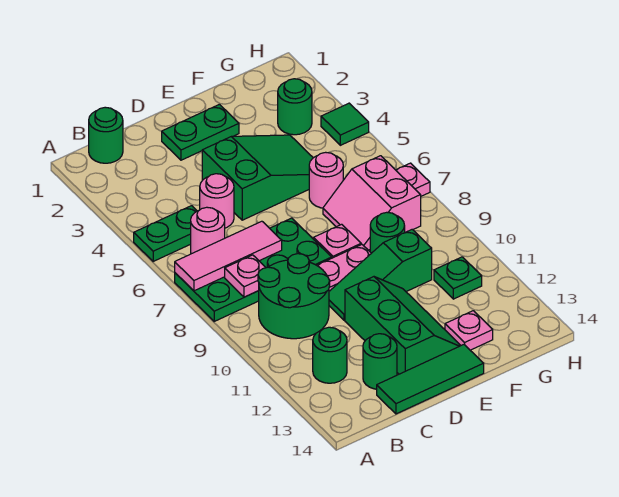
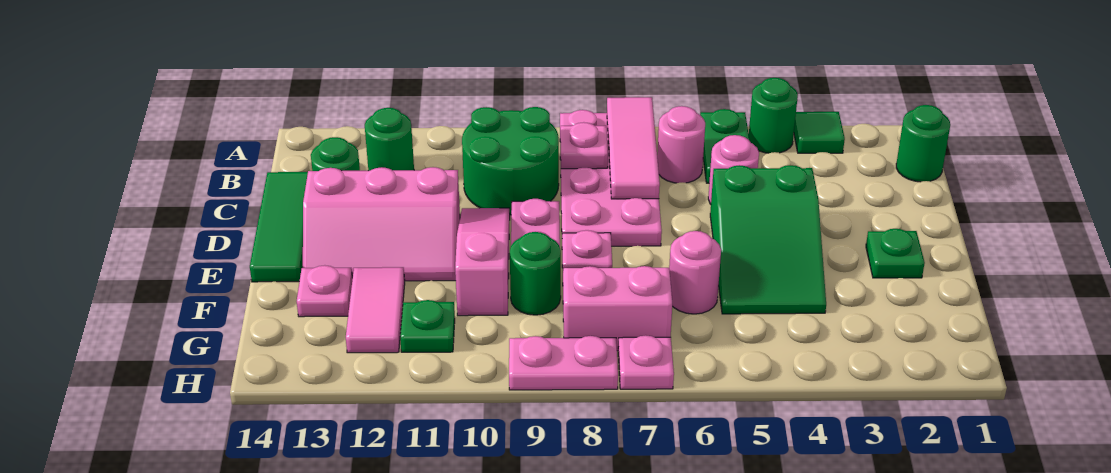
green 2x4 plate [175,218,332,321] -> pink 2x4 plate [560,110,662,246]
green 1x2 plate [162,104,239,160] -> green 1x1 plate [866,229,925,278]
green 1x3 slope [329,230,432,320] -> pink 1x3 slope [455,208,510,316]
green 2x3 slope [345,277,461,374] -> pink 2x3 slope [303,167,460,281]
none -> pink 1x2 tile [346,267,405,353]
green 1x1 round brick [278,79,312,135] -> green 1x1 round brick moved to [749,78,798,153]
green 1x1 tile [321,103,369,145] -> green 1x1 tile moved to [794,112,845,153]
none -> pink 1x2 plate [509,336,618,390]

